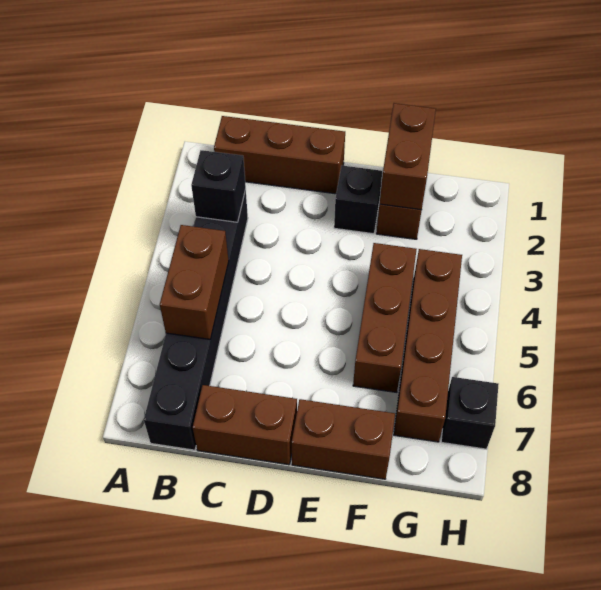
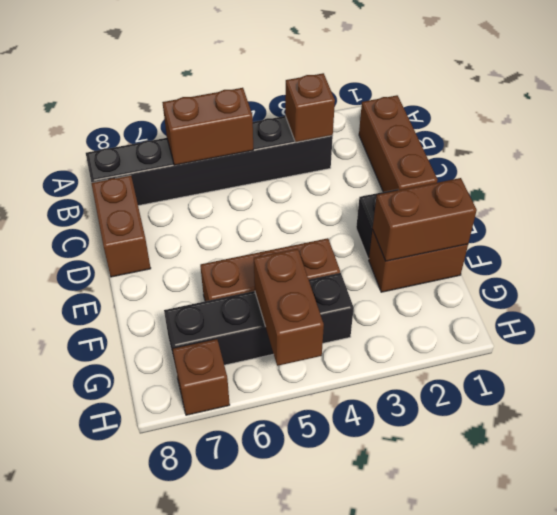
black 1x1 brick [191,150,246,222] -> brown 1x1 brick [285,73,335,142]
brown 1x2 brick [292,399,395,479] -> brown 1x2 brick moved to [254,249,324,366]
brown 1x4 brick [394,249,462,442] -> black 1x4 brick [164,273,354,369]
black 1x1 brick [441,377,499,449] -> brown 1x1 brick [173,339,230,415]

